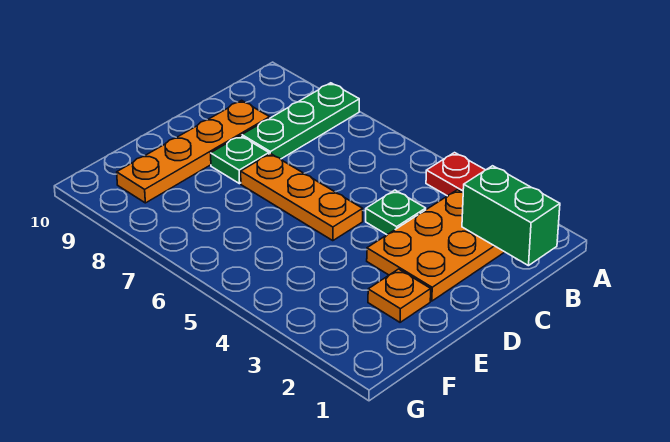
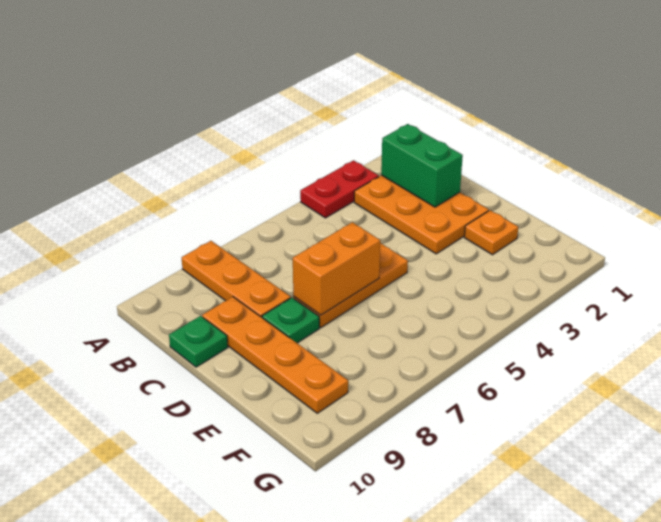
green 1x3 plate [242,83,359,159] -> orange 1x3 plate [182,241,291,317]
green 1x2 brick [462,166,560,266] -> green 1x2 brick turned to [381,124,463,207]
green 1x1 plate [366,190,426,235] -> green 1x1 plate moved to [169,316,228,367]
none -> orange 1x2 brick [293,222,380,315]

